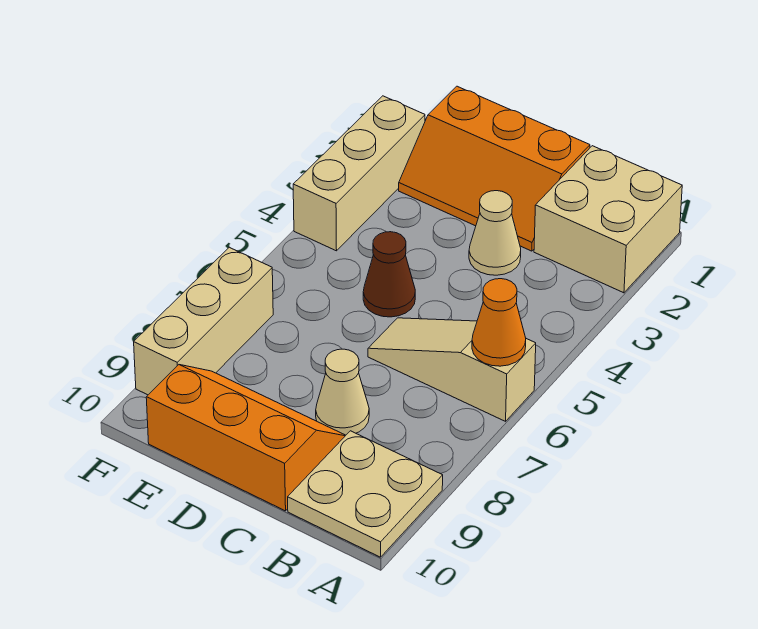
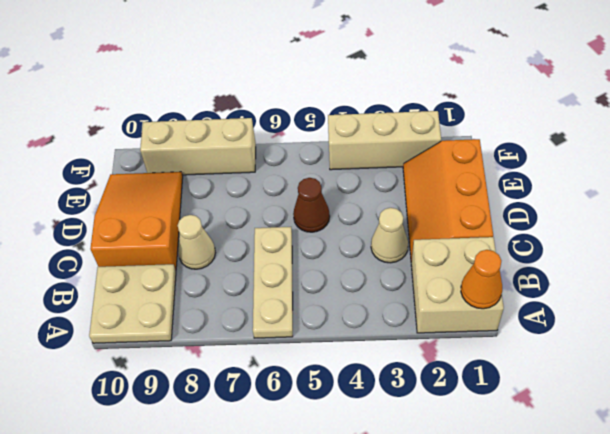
tan 1x3 slope [368,318,536,421] -> tan 1x3 plate [253,227,293,338]
orange 1x1 cone [472,279,526,366] -> orange 1x1 cone moved to [461,250,502,309]
orange 2x3 slope [146,365,346,511] -> orange 2x3 slope turned to [90,172,183,270]

